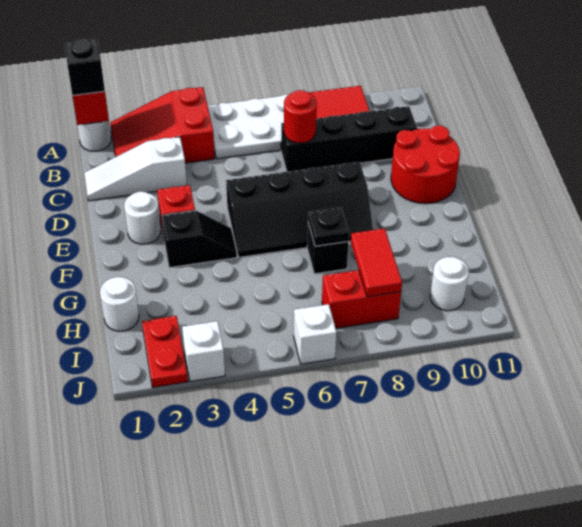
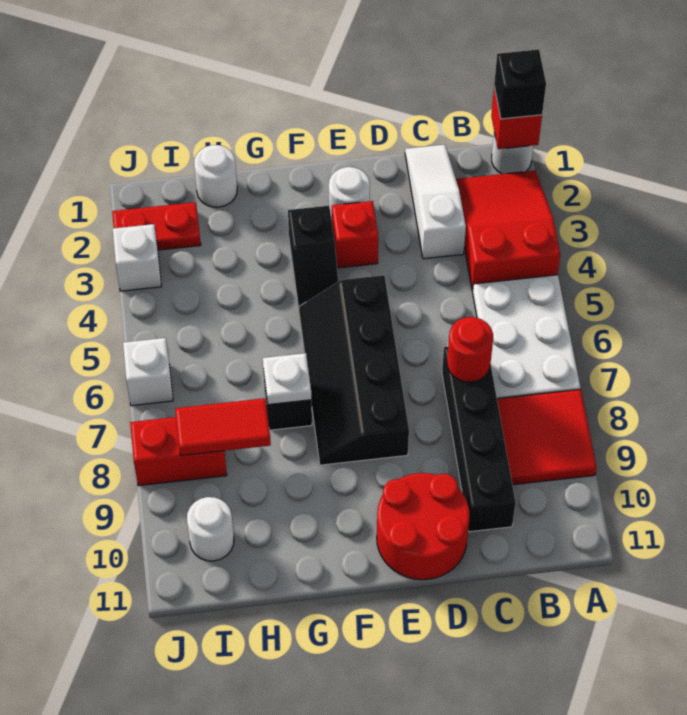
black 1x1 plate [308,207,349,246] -> white 1x1 plate [263,353,311,405]
red 1x2 brick [322,270,401,328] -> red 1x2 brick turned to [130,417,227,486]

